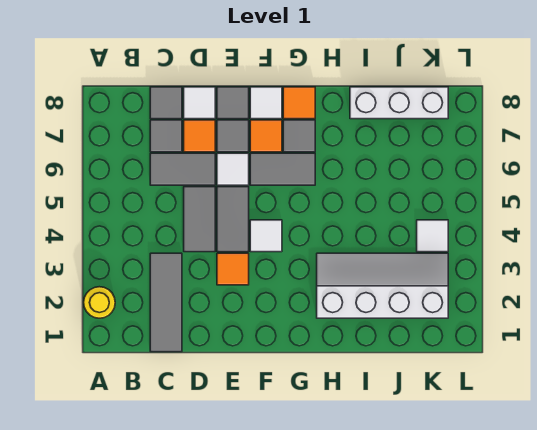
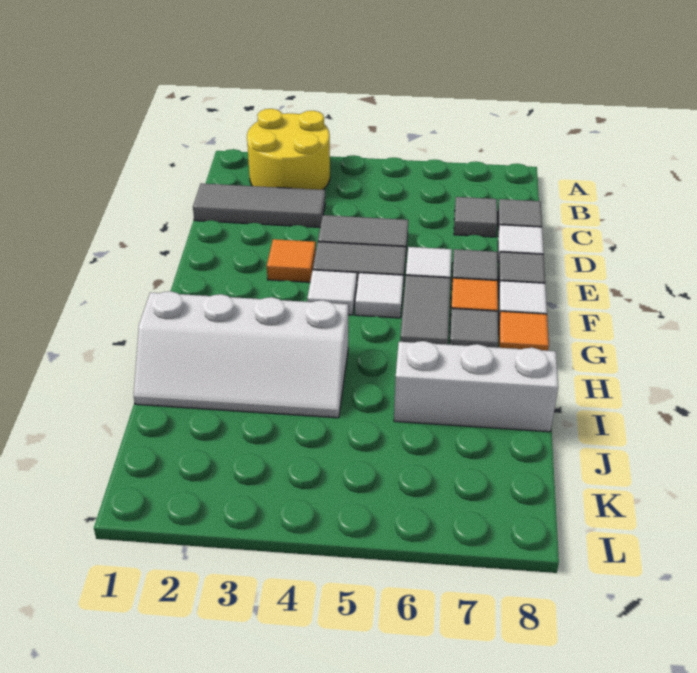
yellow 1x1 round brick [84,287,115,318] -> yellow 2x2 round brick [247,109,330,190]
grey 1x2 tile [150,153,215,185] -> none
orange 1x1 tile [184,120,215,152] -> none
white 2x4 slope [317,253,448,318] -> white 2x4 slope turned to [134,291,348,418]
white 1x3 brick [350,87,448,119] -> white 1x3 brick turned to [394,341,558,432]
white 1x1 tile [417,220,448,252] -> white 1x1 tile moved to [355,273,404,318]

